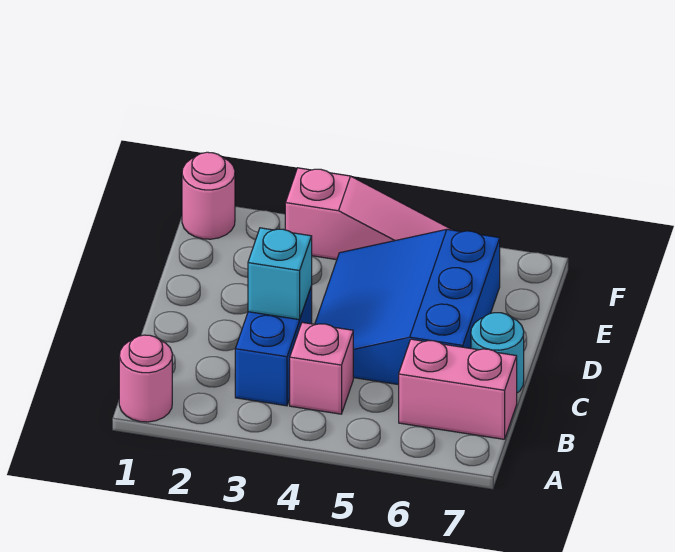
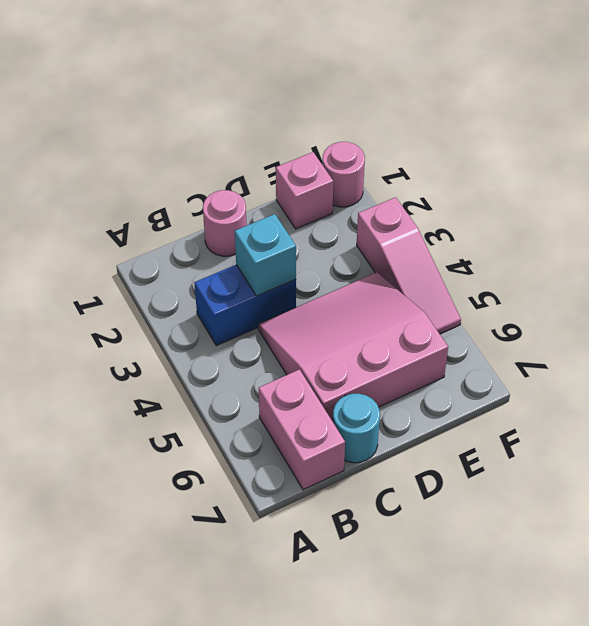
pink 1x1 round brick [119,335,172,422] -> pink 1x1 round brick moved to [203,190,247,256]
pink 1x1 brick [290,322,353,414] -> pink 1x1 brick moved to [276,152,333,229]
blue 3x3 slope [315,229,500,385] -> pink 3x3 slope [258,272,448,422]

